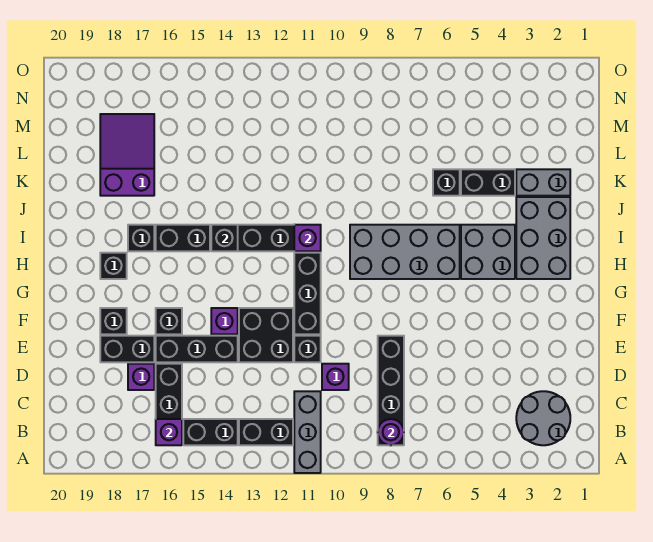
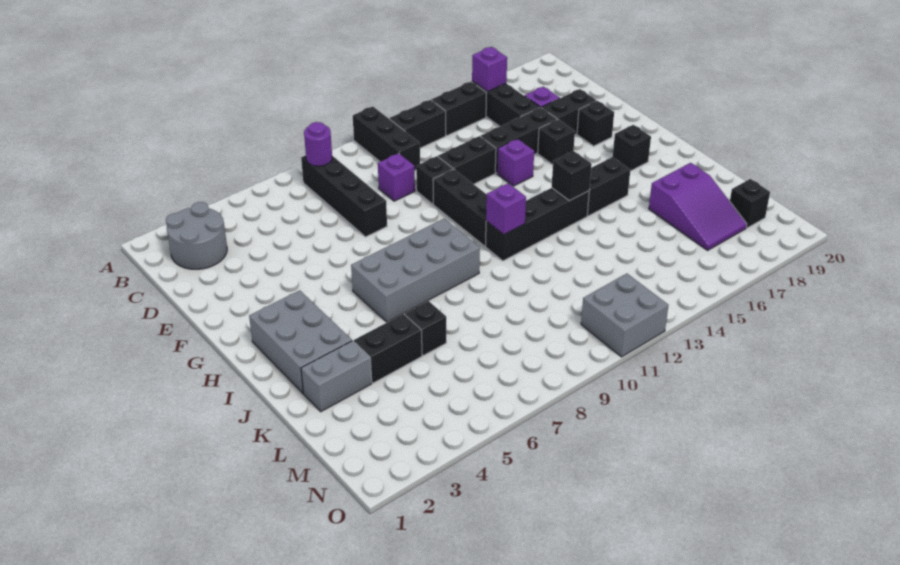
grey 1x3 brick [294,391,321,473] -> black 1x3 brick [353,107,420,170]
black 2x2 brick [239,308,293,362] -> black 1x2 brick [438,136,496,184]
grey 2x2 brick [461,225,515,279] -> grey 2x2 brick moved to [581,274,668,357]
black 1x1 brick [128,225,154,251] -> black 1x1 brick moved to [730,179,770,228]

